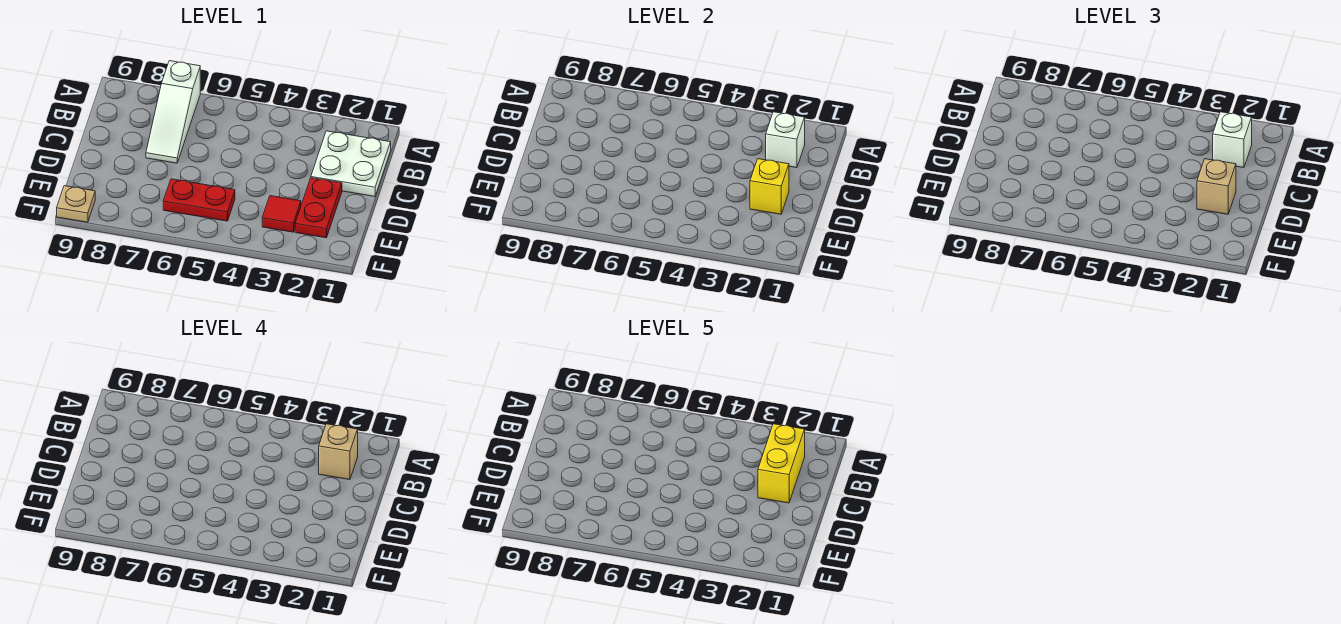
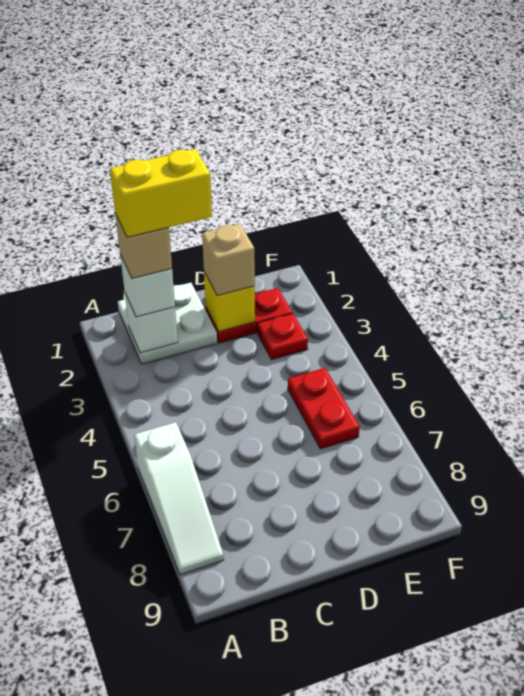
white 1x3 slope [146,61,200,163] -> white 1x3 slope turned to [134,422,224,575]
red 1x1 tile [262,196,301,232] -> red 1x1 plate [257,313,308,360]
tan 1x1 plate [57,186,95,222] -> none

